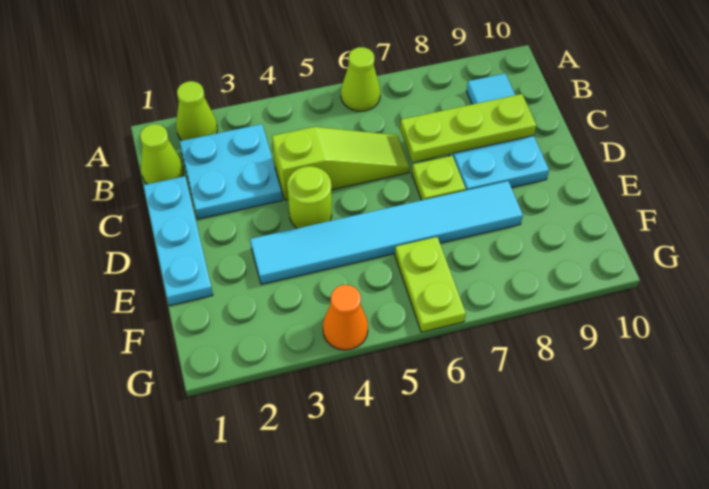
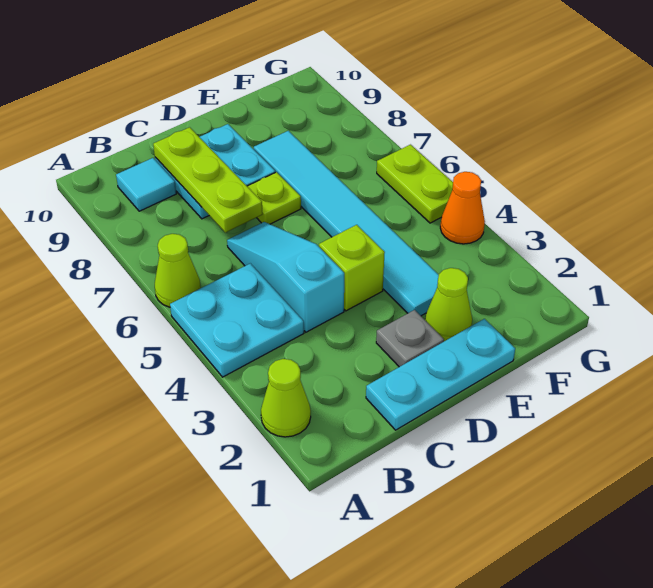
lime 1x1 cone [140,124,183,184] -> lime 1x1 cone moved to [425,268,472,341]
cyan 2x2 plate [179,124,282,219] -> cyan 2x2 plate moved to [170,263,304,377]
lime 1x3 slope [272,127,410,200] -> cyan 1x3 slope [227,222,344,332]
none -> grey 1x1 plate [376,310,444,367]
lime 1x1 round brick [287,166,332,228] -> lime 1x1 brick [319,225,385,311]
lime 1x2 plate [395,237,466,332] -> lime 1x2 plate turned to [377,145,453,223]

